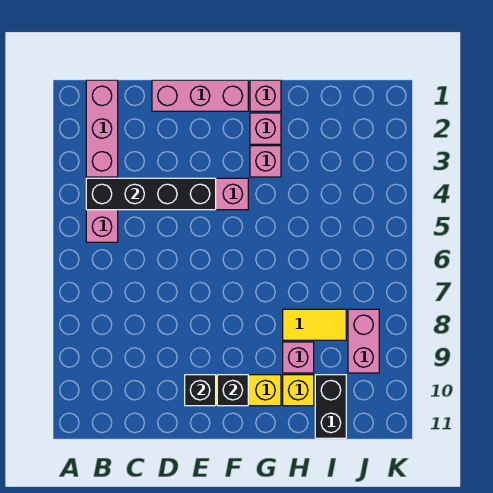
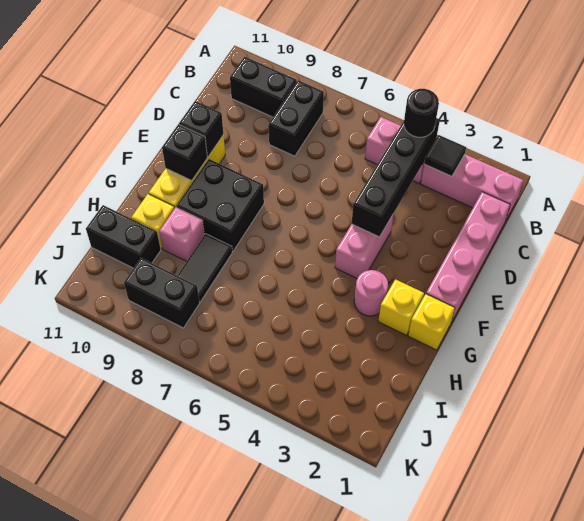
none -> black 1x1 tile [424,135,466,177]
none -> black 1x1 round brick [404,89,439,137]
none -> black 1x2 brick [269,80,324,156]
none -> black 1x2 brick [230,57,297,117]
pink 1x3 brick [152,80,248,111] -> pink 1x4 brick [426,192,510,322]
none -> black 2x2 brick [177,159,264,251]
pink 1x1 brick [250,80,281,111] -> yellow 1x1 brick [408,294,455,350]
pink 1x1 brick [250,113,281,144] -> yellow 1x1 brick [378,279,424,335]
pink 1x1 brick [250,146,281,177] -> pink 1x1 round brick [354,270,388,316]
yellow 1x2 tile [283,309,346,340] -> black 1x2 tile [178,234,233,302]
pink 1x2 brick [348,309,379,373] -> black 1x2 brick [124,258,200,328]

